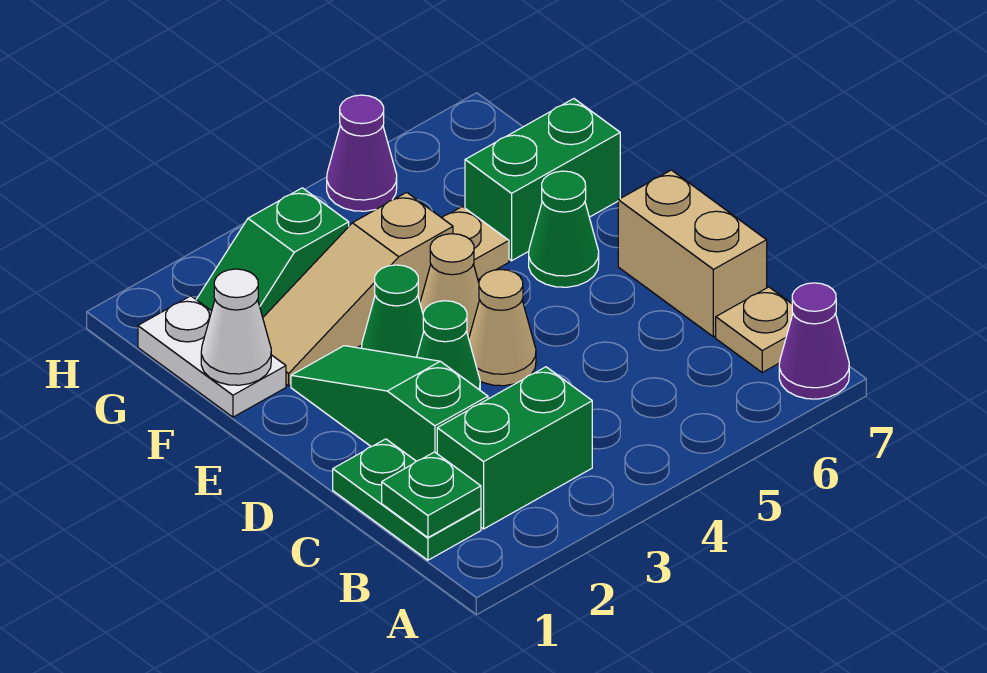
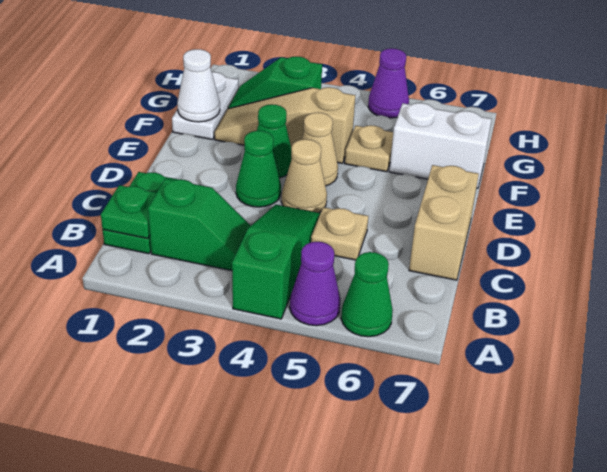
purple 1x1 cone [779,283,849,399] -> purple 1x1 cone moved to [290,242,341,326]
green 1x2 brick [437,367,592,529] -> green 1x2 slope [148,179,251,271]
tan 1x1 plate [716,287,793,372] -> tan 1x1 plate moved to [311,207,368,260]
green 1x3 slope [291,346,488,461] -> green 1x3 slope moved to [232,205,320,319]
green 1x1 cone [529,171,599,287] -> green 1x1 cone moved to [341,252,393,337]
green 1x2 brick [465,99,620,261] -> white 1x2 brick [389,103,492,188]

